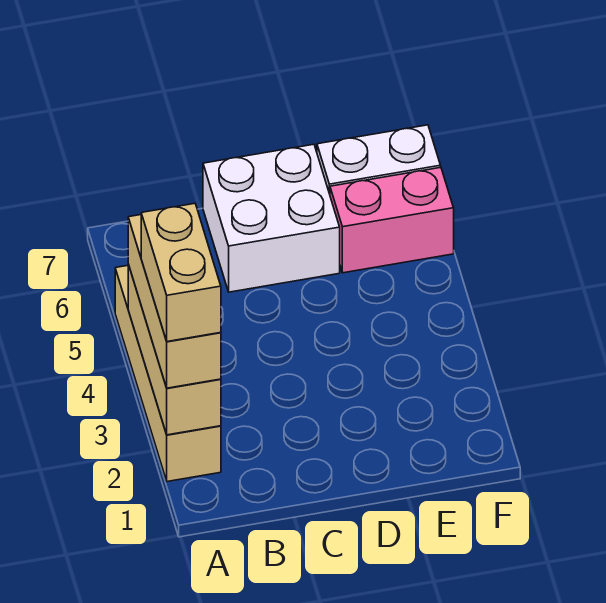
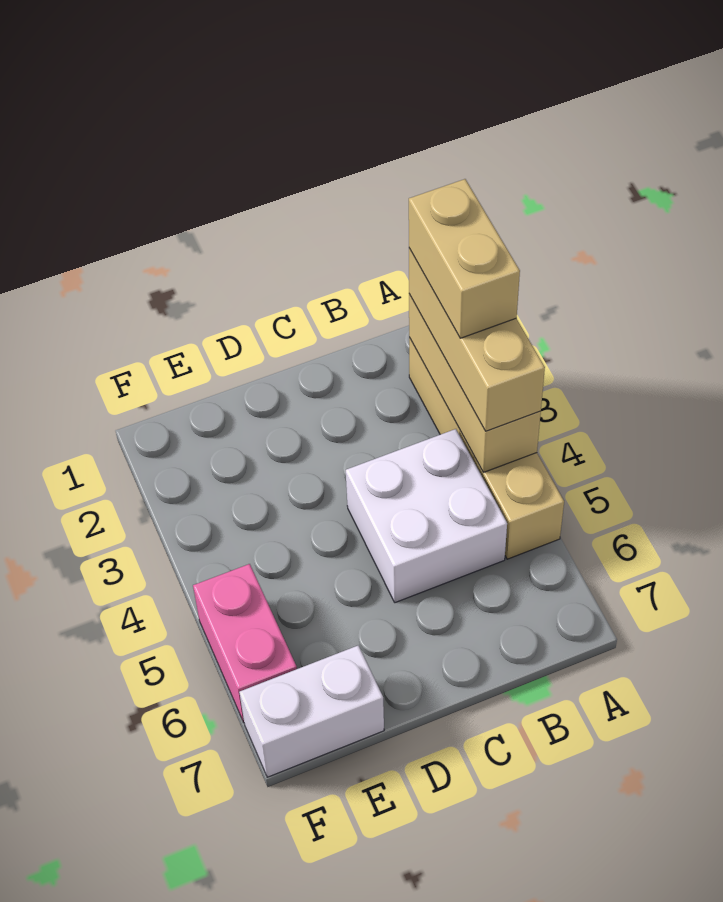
white 2x2 brick [203,144,340,292] -> white 2x2 brick moved to [346,429,507,603]
pink 1x2 brick [330,167,454,273] -> pink 1x2 brick turned to [193,564,297,723]

